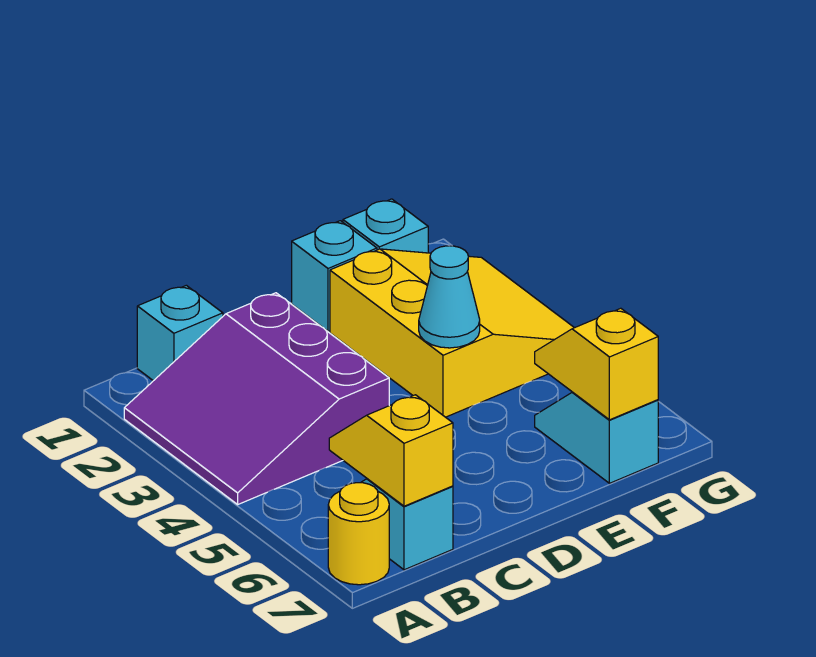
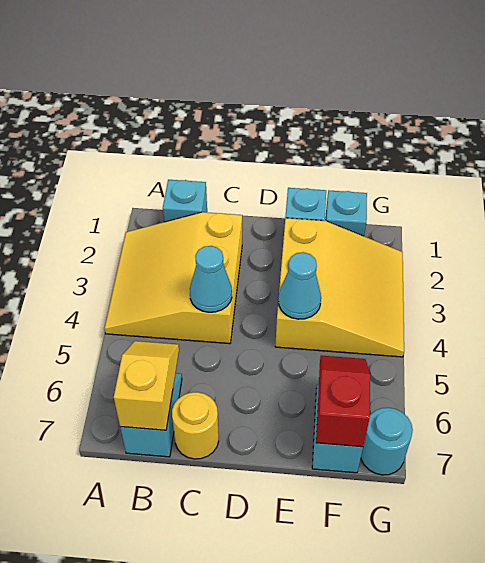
purple 3x3 slope [124,293,389,504] -> yellow 3x3 slope [104,212,242,344]
yellow 1x1 round brick [328,483,389,585] -> yellow 1x1 round brick moved to [172,392,219,459]
none -> cyan 1x1 cone [190,246,232,312]
yellow 1x2 slope [535,308,658,420] -> red 1x2 slope [316,356,370,447]
none -> cyan 1x1 round brick [361,408,413,475]

